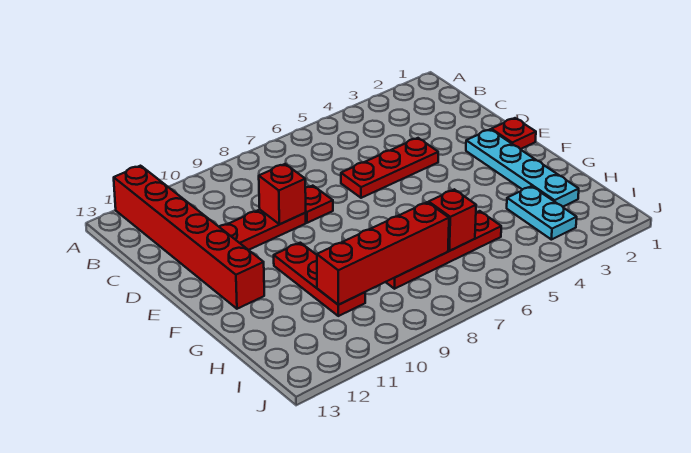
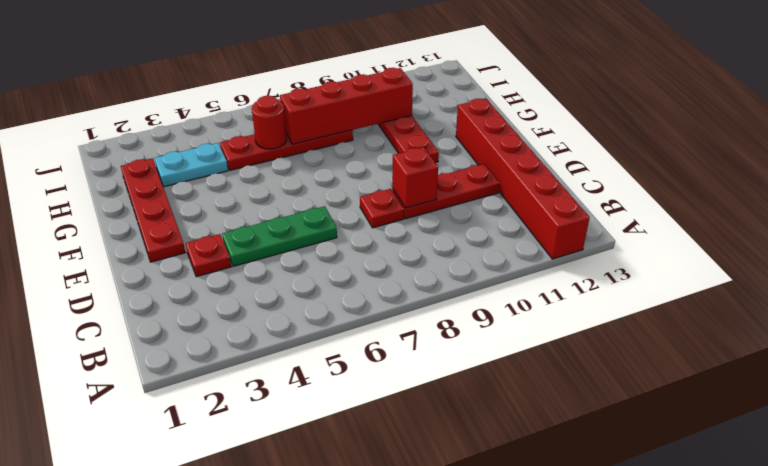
red 1x3 plate [341,138,438,198] -> green 1x3 plate [222,206,337,266]
red 1x1 plate [491,118,536,149] -> red 1x1 plate moved to [186,234,231,277]
cyan 1x4 plate [466,129,579,207] -> red 1x4 plate [121,158,185,262]
cyan 1x2 plate [507,186,577,240] -> cyan 1x2 plate turned to [154,143,228,187]
red 1x1 brick [429,189,476,251] -> red 1x1 round brick [252,96,287,149]

